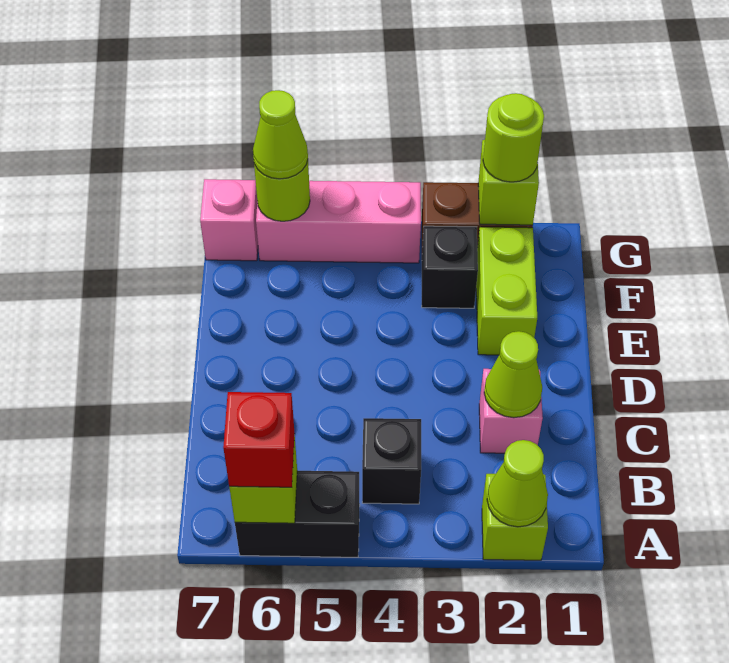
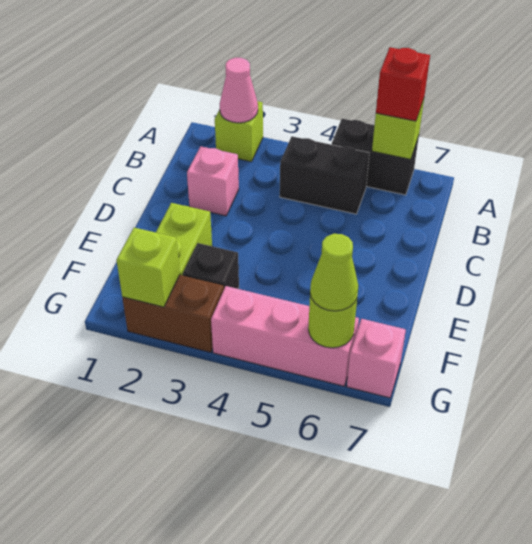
lime 1x1 cone [487,440,548,527] -> pink 1x1 cone [220,58,258,123]
black 1x1 brick [362,418,421,504] -> black 1x2 brick [280,136,369,214]
lime 1x1 cone [484,331,542,418] -> none
lime 1x1 round brick [483,93,544,182] -> none

